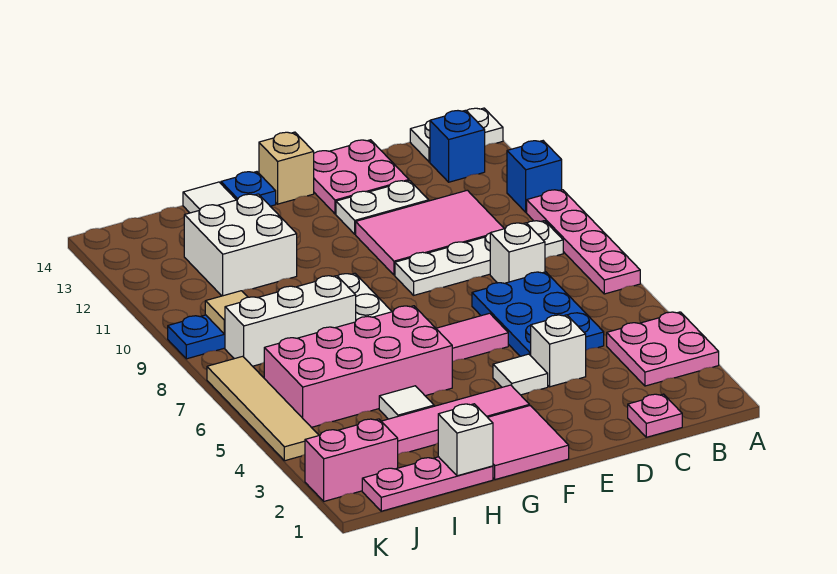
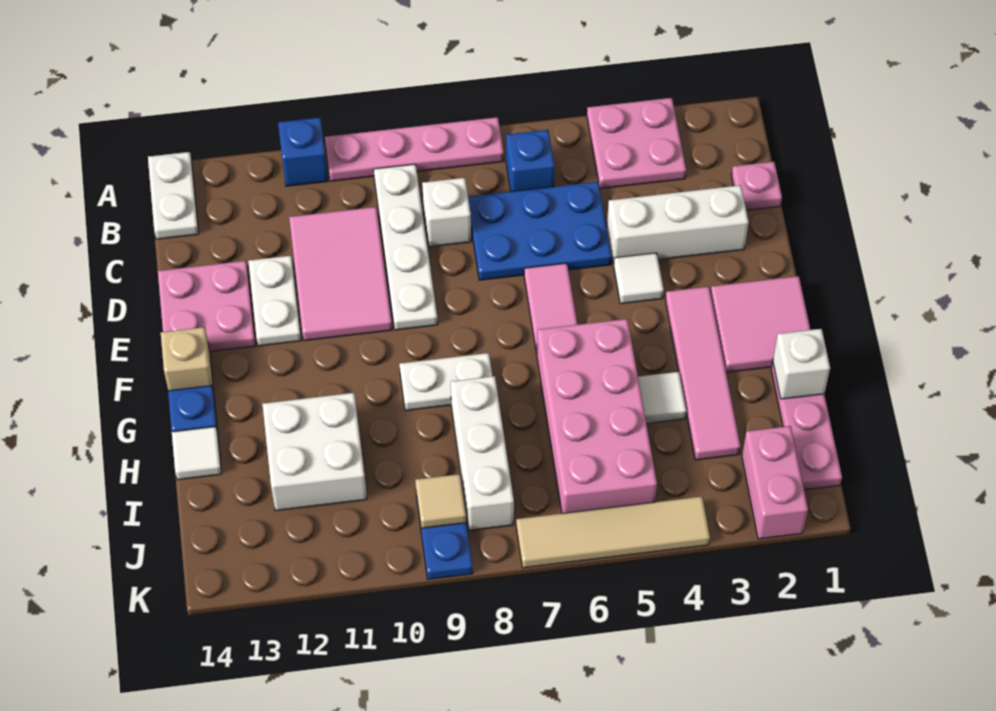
blue 1x1 brick [430,110,485,182] -> blue 1x1 brick moved to [506,130,555,192]
white 1x1 brick [531,315,586,387] -> white 1x3 brick [607,185,749,264]

